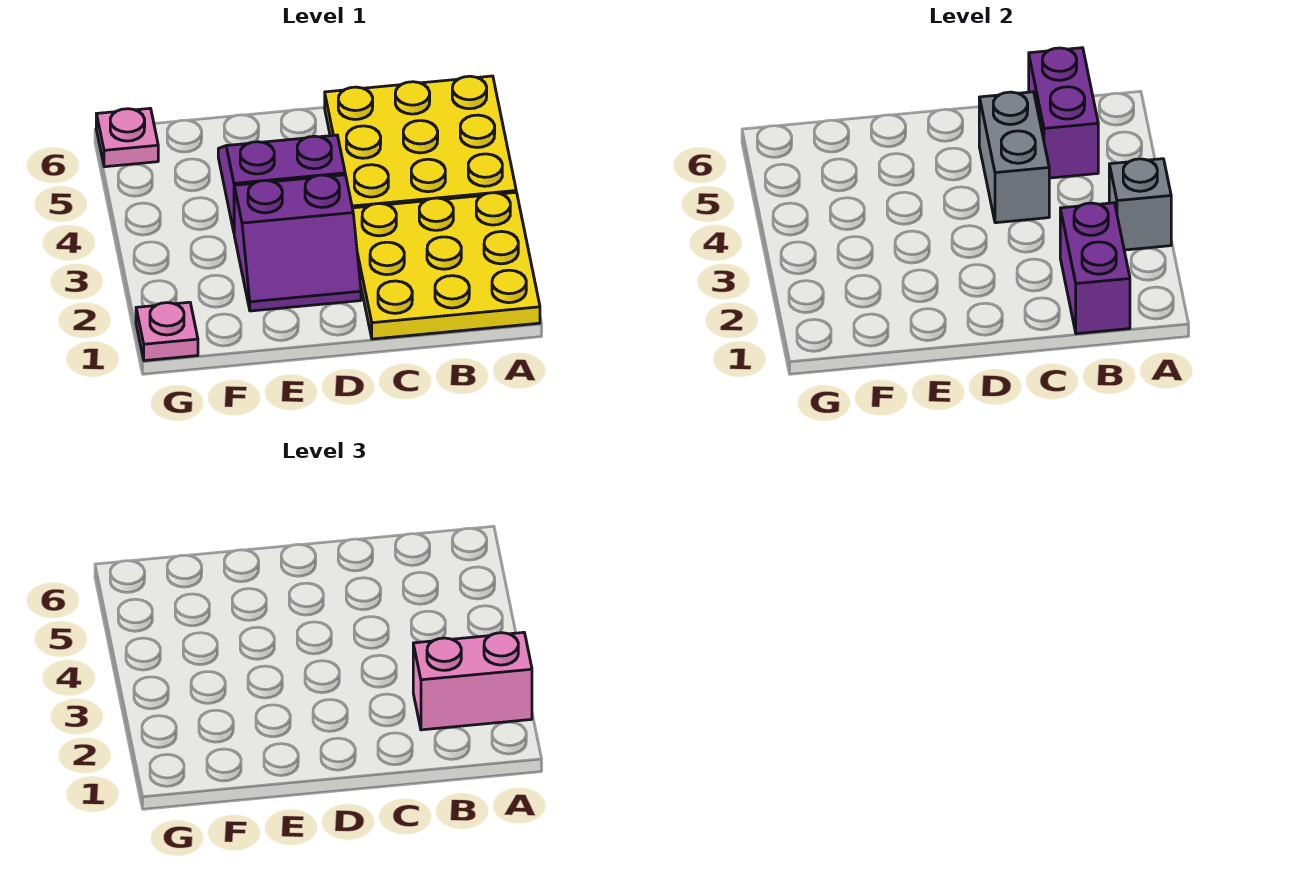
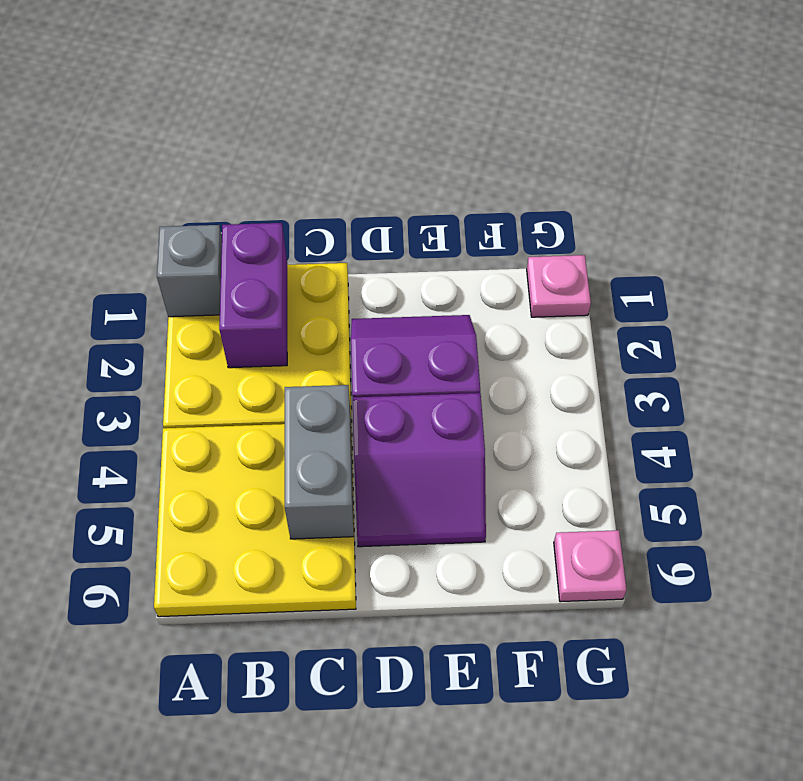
pink 1x2 brick [413,632,532,730] -> none
grey 1x1 brick [1109,159,1171,250] -> grey 1x1 brick moved to [157,225,222,317]
purple 1x2 brick [1029,48,1098,178] -> none

